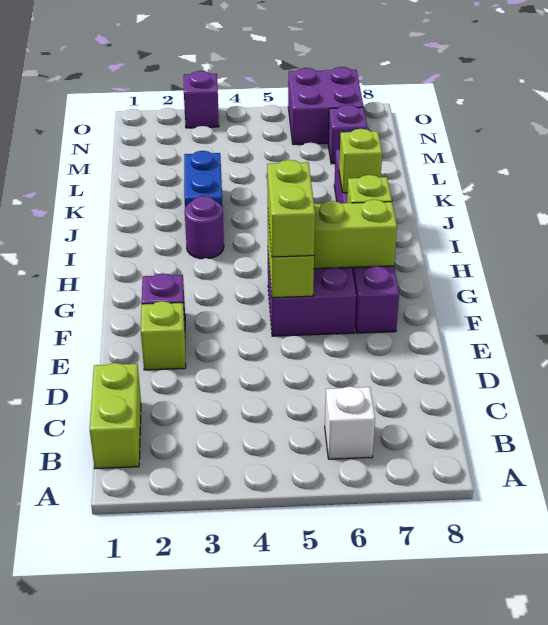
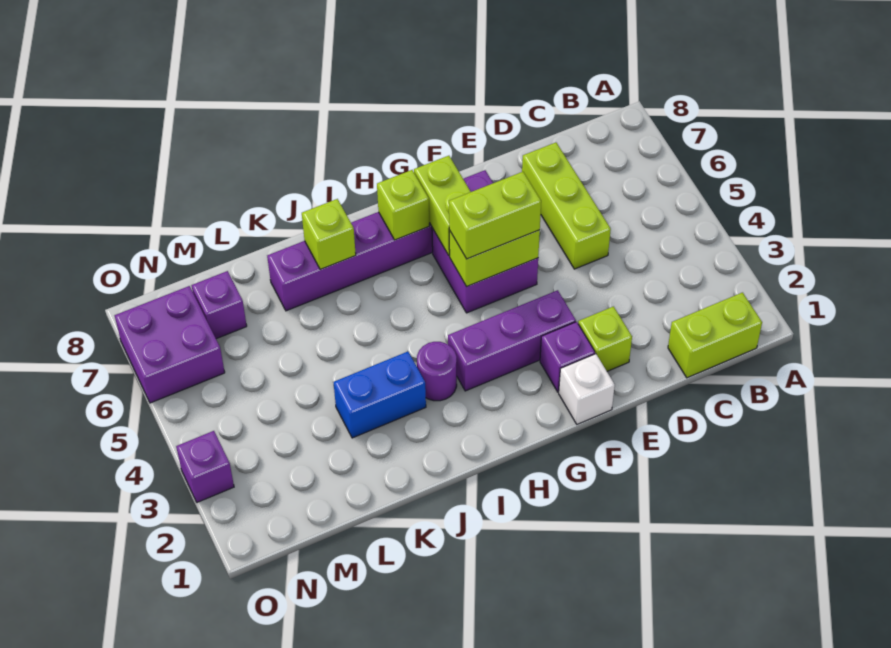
white 1x1 brick [325,386,375,459] -> white 1x1 brick moved to [559,354,615,424]
none -> lime 1x3 brick [522,143,611,269]
none -> purple 1x3 brick [448,290,576,391]

